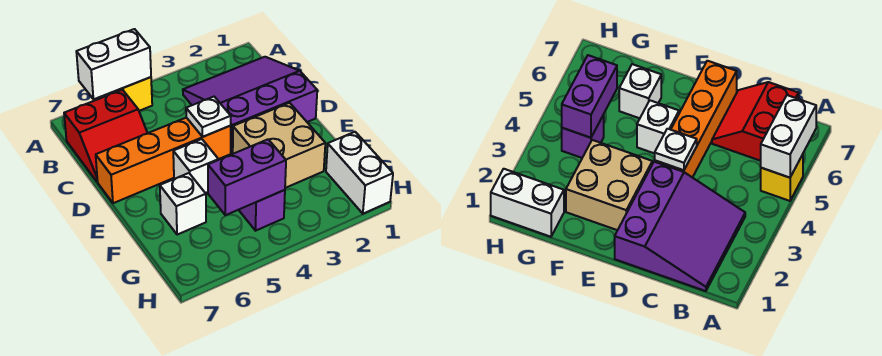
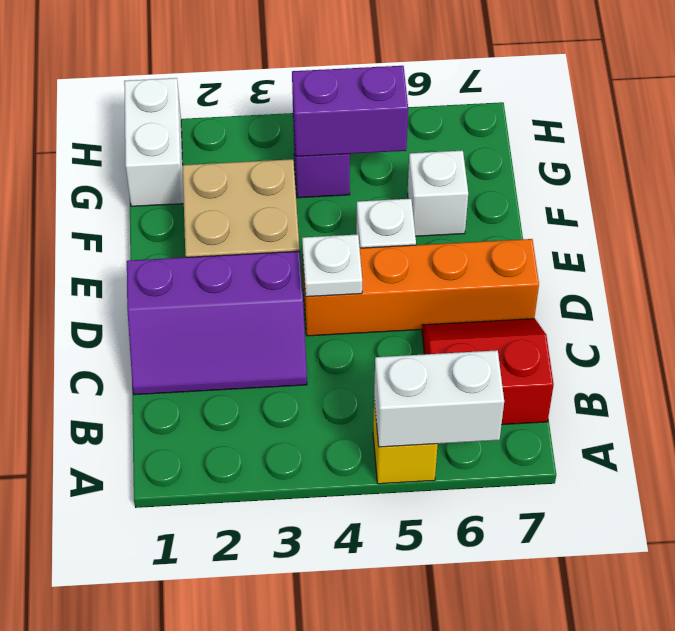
purple 3x3 slope [183,57,317,153] -> purple 2x3 slope [127,251,307,395]

